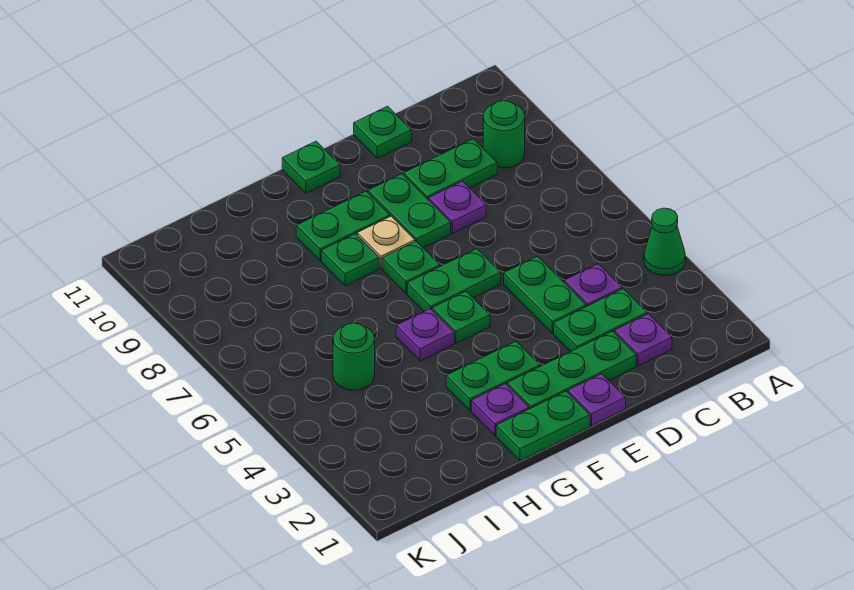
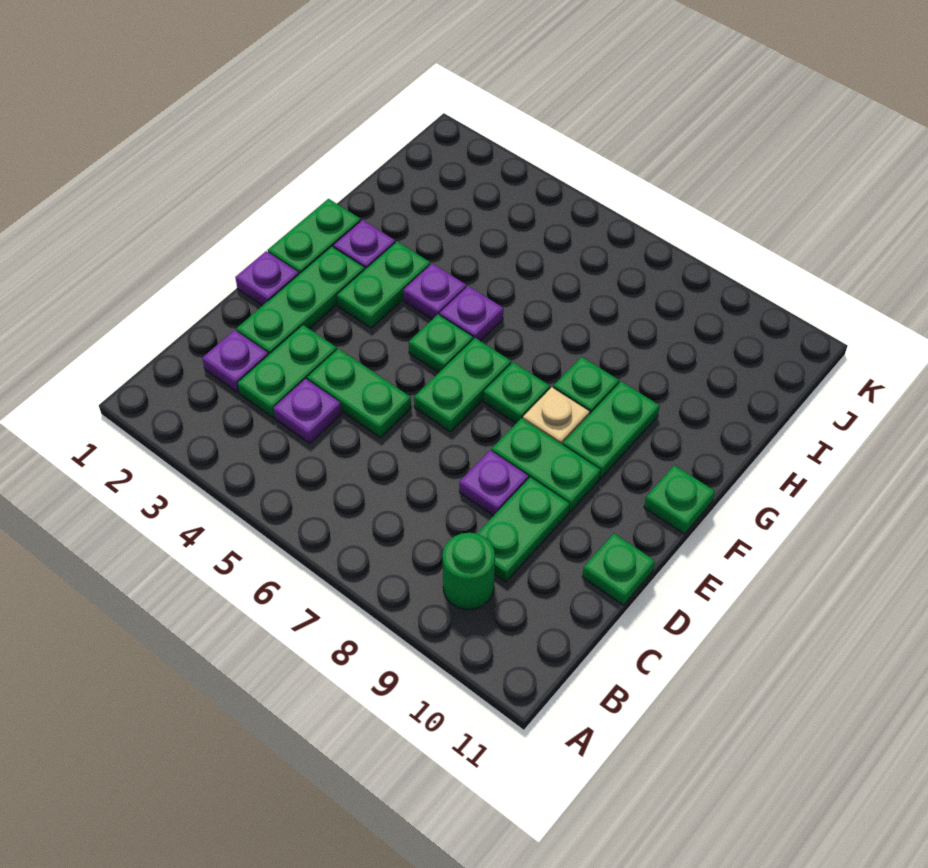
green 1x1 cone [644,208,685,275] -> none
none -> purple 1x1 plate [403,264,466,319]
green 1x1 round brick [333,323,375,390] -> none

